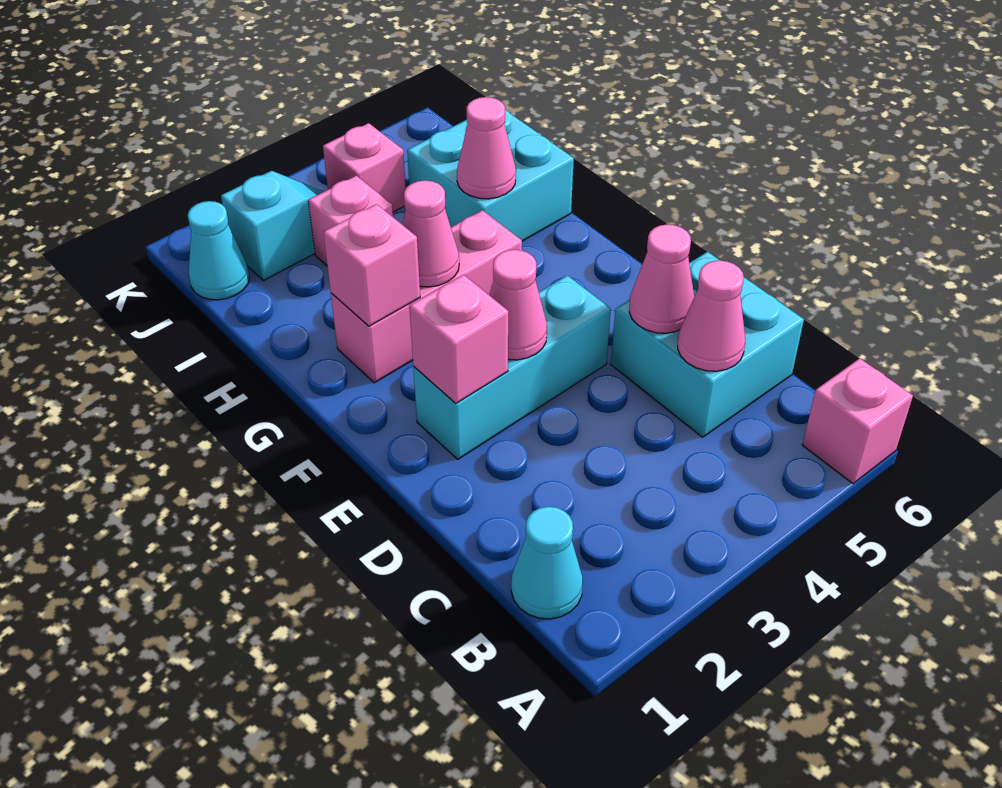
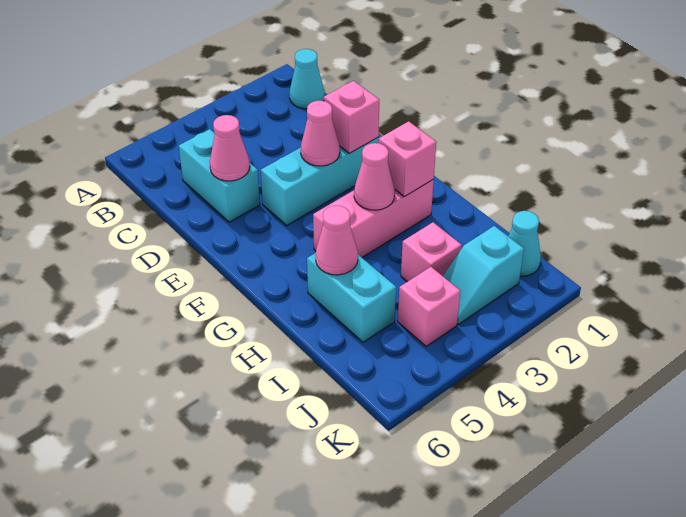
pink 1x1 brick [802,358,913,484] -> none
cyan 2x2 brick [611,252,804,437] -> cyan 1x2 brick [179,129,260,222]
pink 1x1 cone [678,261,745,371] -> none
cyan 2x2 brick [407,110,574,241] -> cyan 1x2 brick [307,253,396,342]

